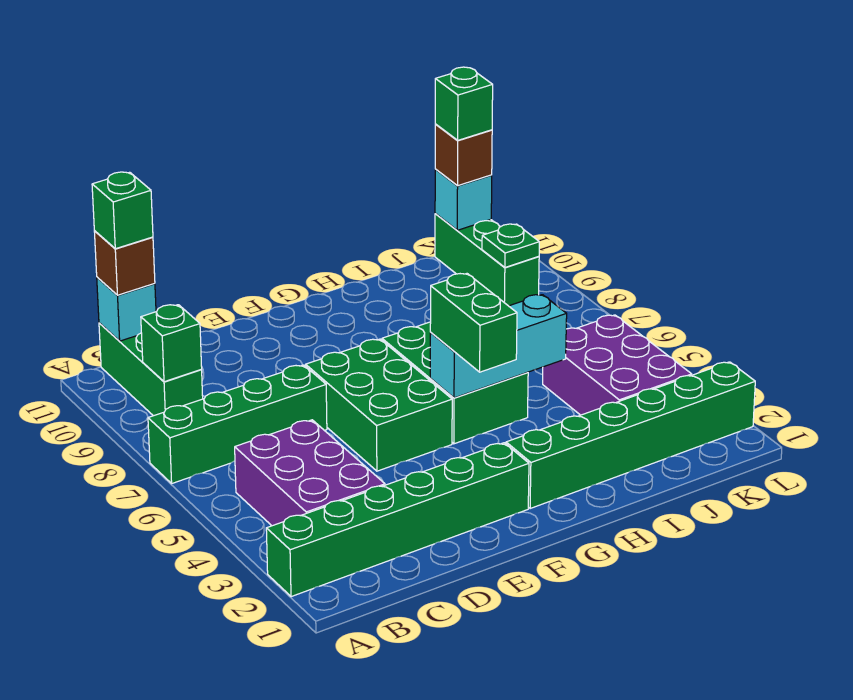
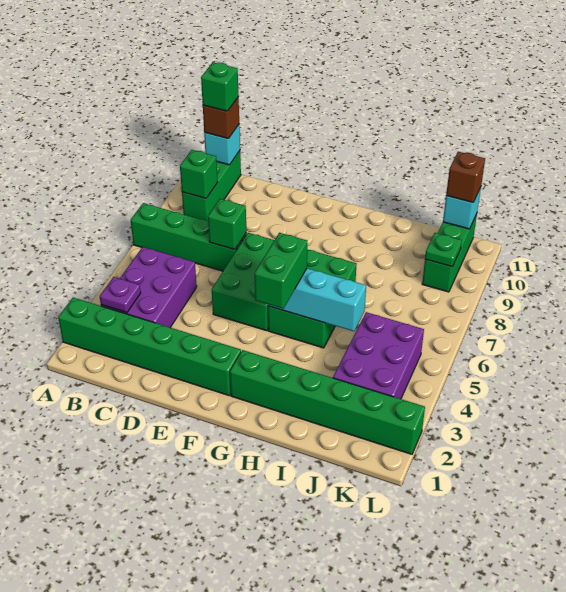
none -> purple 1x1 plate [100,277,141,313]
green 1x1 brick [435,67,493,140] -> green 1x1 brick moved to [208,199,246,250]

